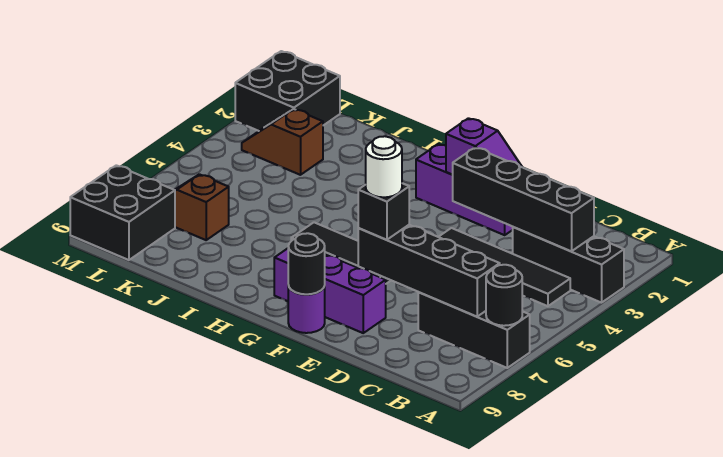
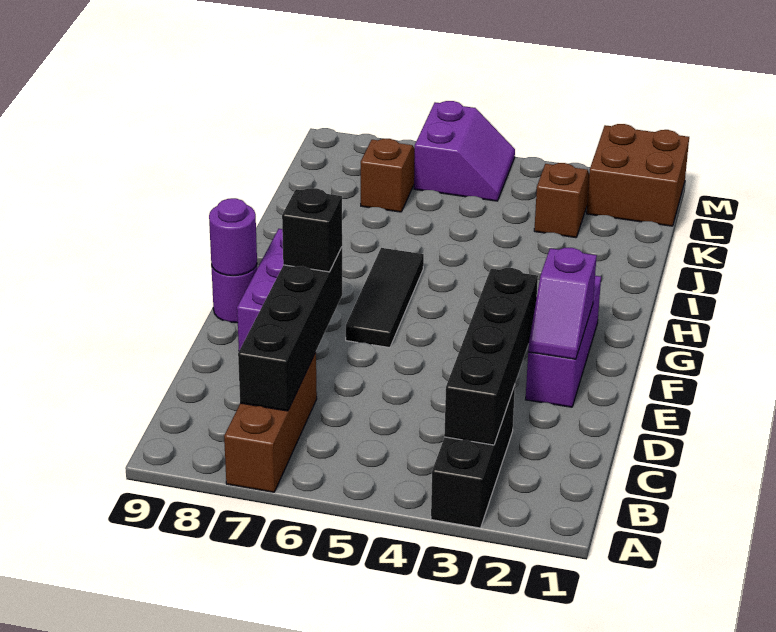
black 1x3 brick [418,292,530,368] -> brown 1x3 brick [224,352,317,492]
black 1x1 round brick [486,265,522,326] -> none
black 1x4 tile [439,228,570,306] -> none
white 1x1 round brick [366,136,402,197] -> none
black 1x1 round brick [288,233,325,294] -> purple 1x1 round brick [209,198,257,276]
black 2x2 brick [235,51,340,131] -> brown 2x2 brick [587,124,689,226]
none -> purple 2x2 slope [414,101,515,201]
black 2x2 brick [70,165,175,260] -> none

